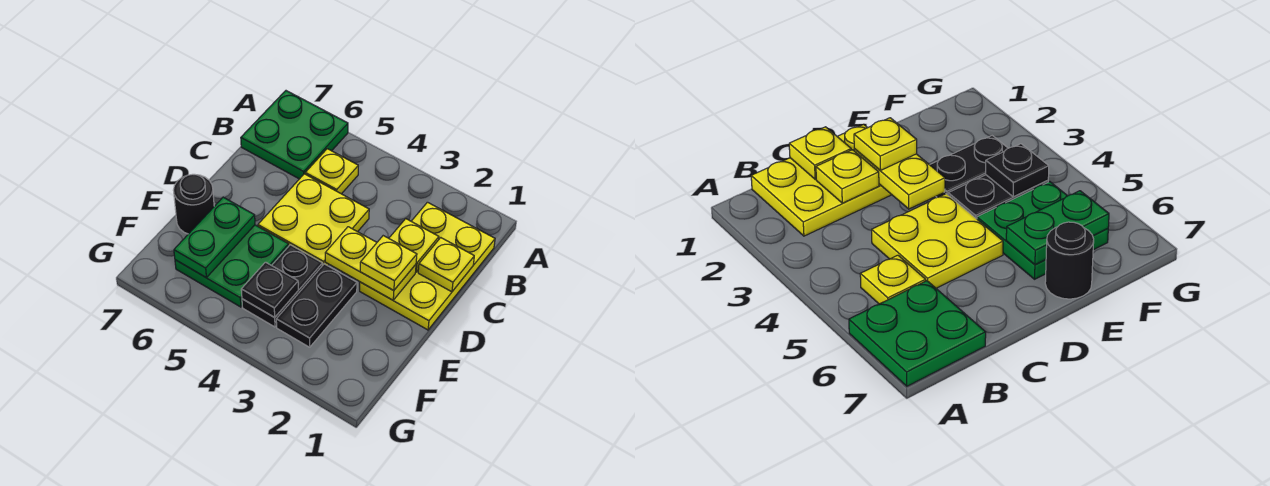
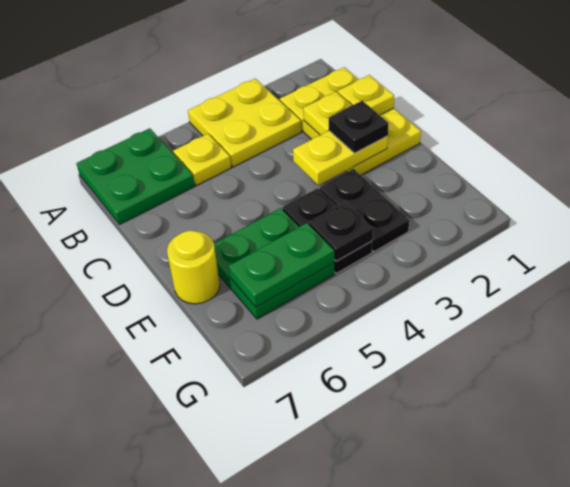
yellow 2x2 plate [258,174,369,266] -> yellow 2x2 plate moved to [188,79,301,167]
yellow 1x1 plate [360,236,417,290] -> black 1x1 plate [329,101,389,153]
green 1x2 plate [174,197,255,277] -> green 1x2 plate turned to [229,223,334,307]
black 1x1 round brick [173,174,214,234] -> yellow 1x1 round brick [167,231,220,304]

